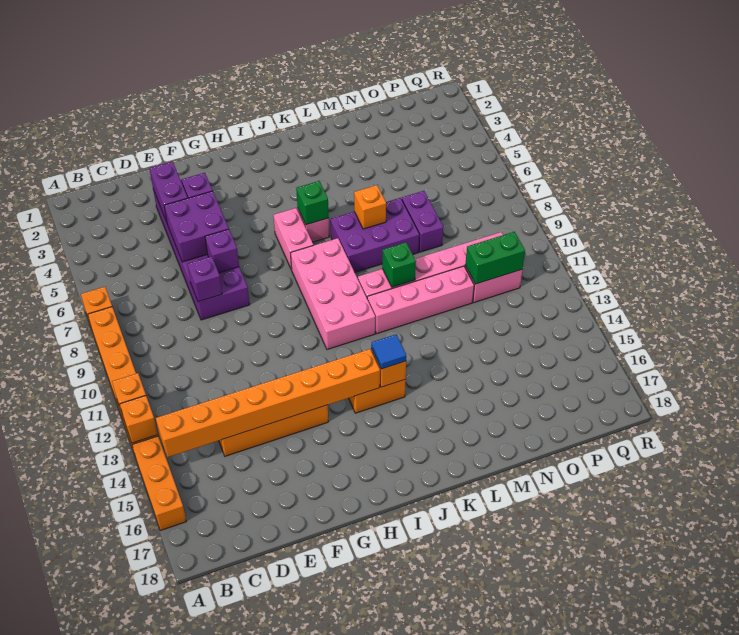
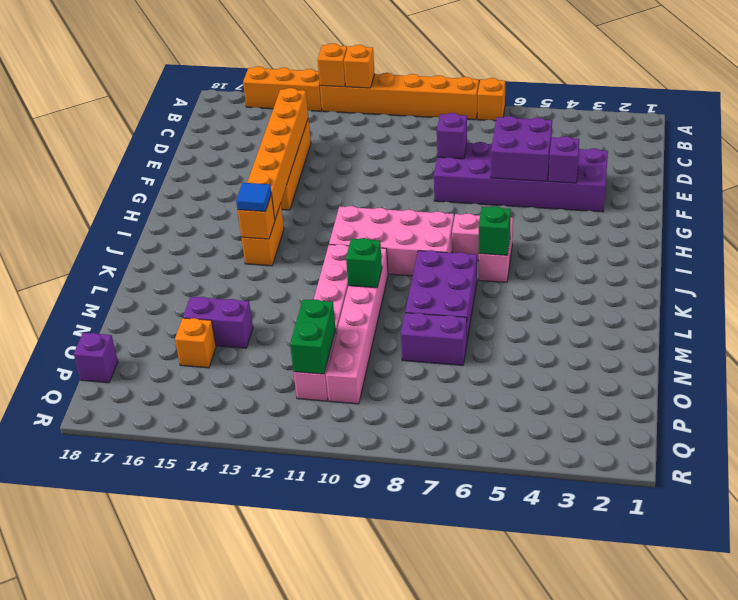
orange 1x8 brick [156,349,380,457] -> orange 1x6 brick [247,88,308,219]
purple 1x2 brick [149,161,188,222] -> purple 1x2 brick moved to [183,297,253,348]
purple 1x1 brick [205,229,239,273] -> purple 1x1 brick moved to [74,333,118,383]
orange 1x1 brick [354,185,386,229] -> orange 1x1 brick moved to [175,318,216,368]

